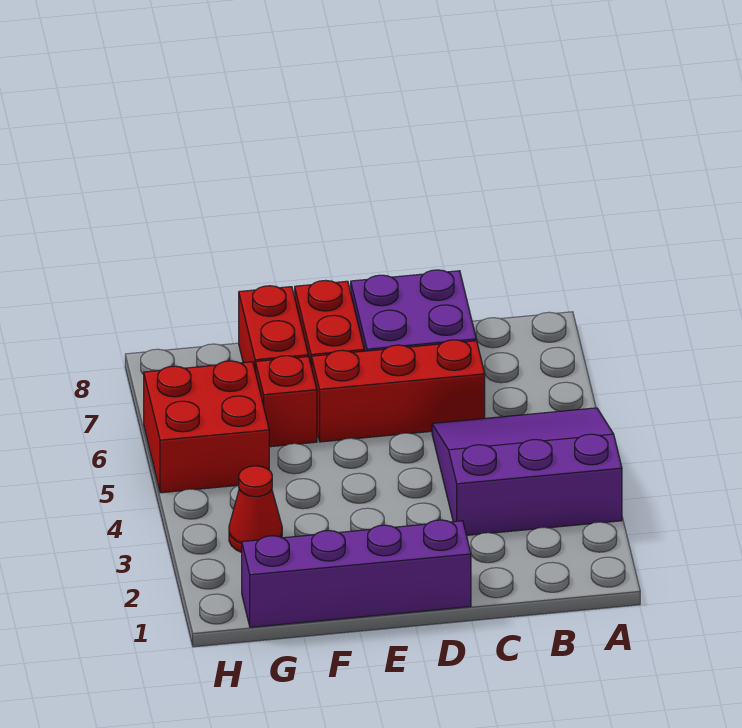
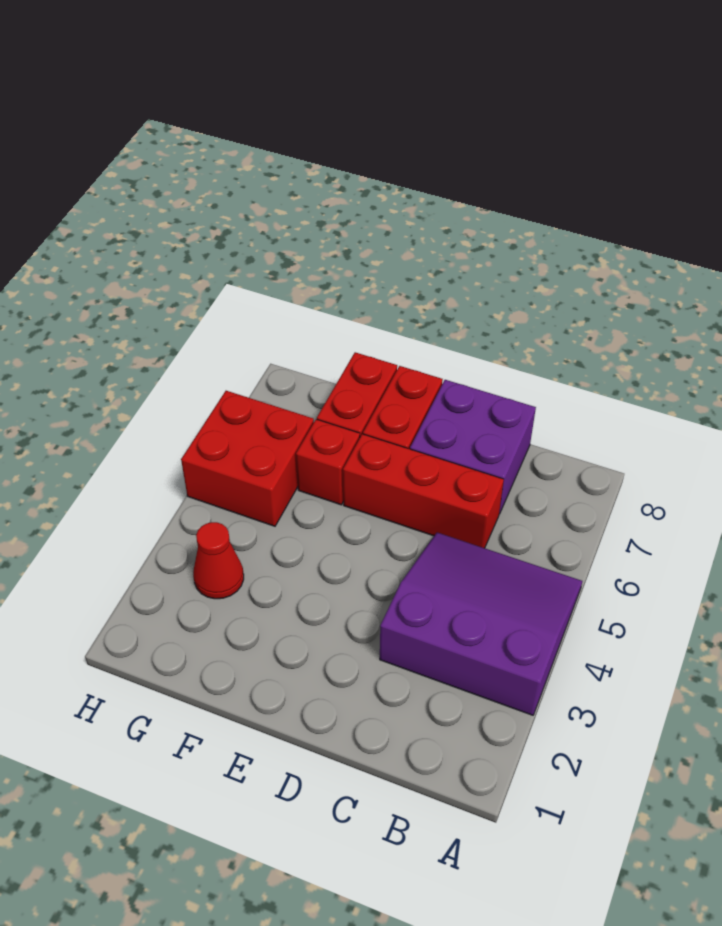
purple 1x4 brick [242,520,471,627] -> none

